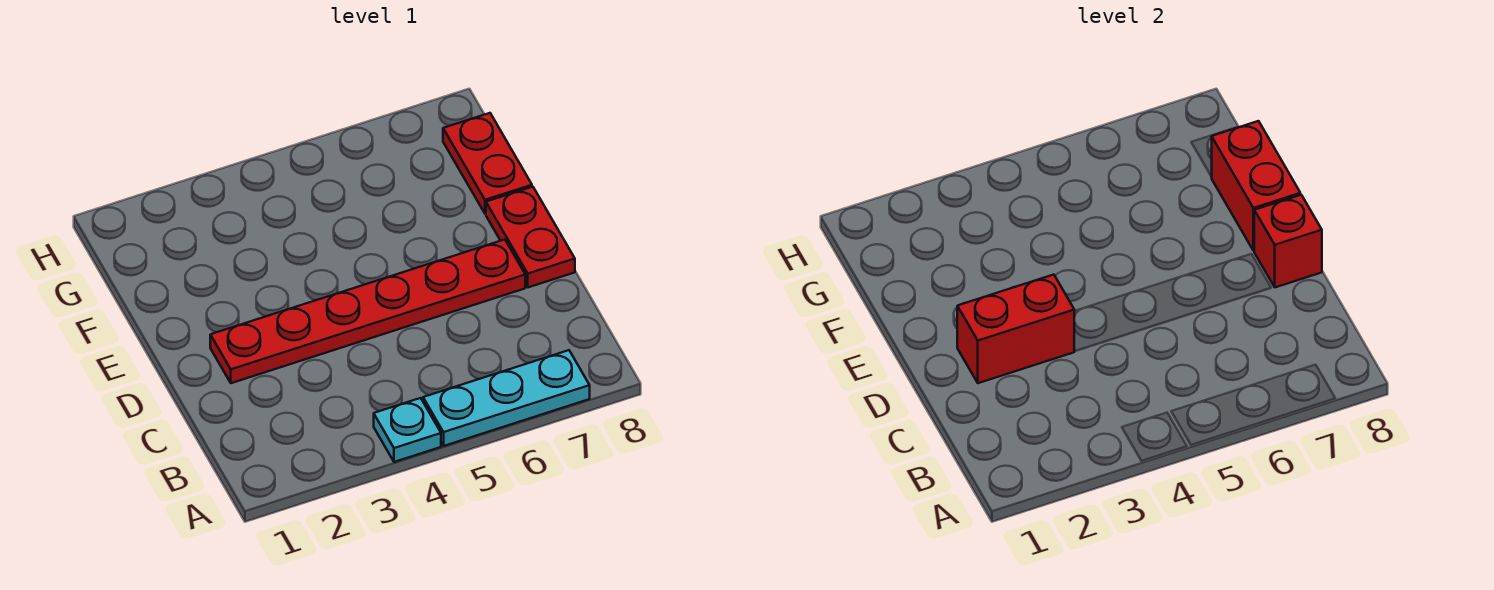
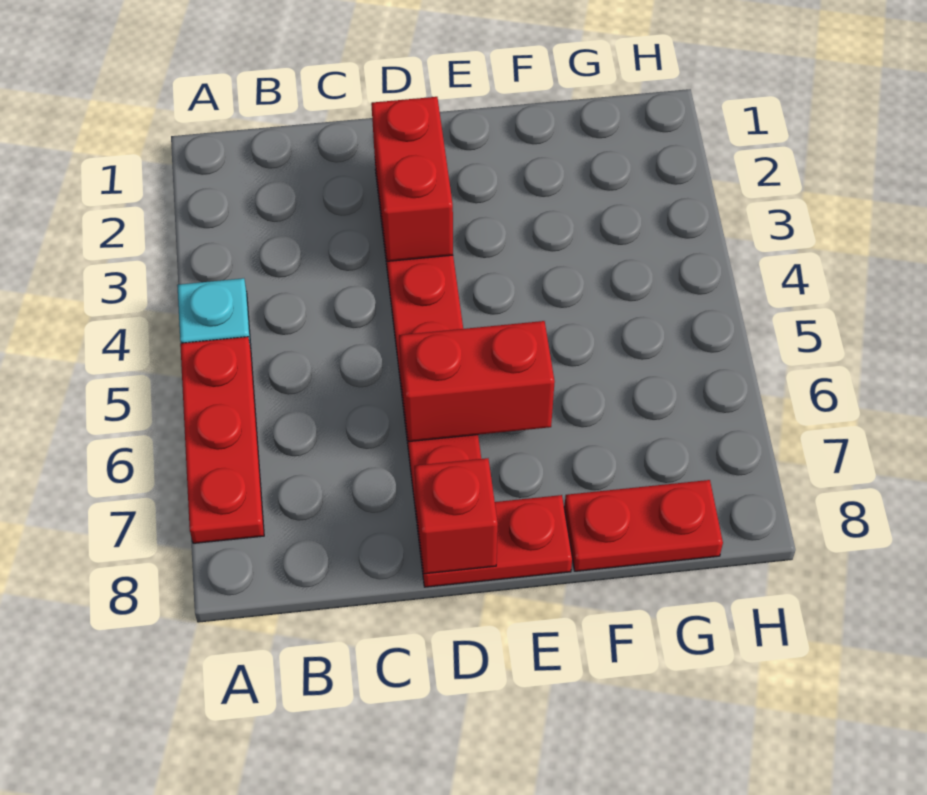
cyan 1x3 plate [423,350,590,446] -> red 1x3 plate [180,337,264,543]
red 1x2 brick [1211,121,1300,251] -> red 1x2 brick moved to [399,321,555,442]

